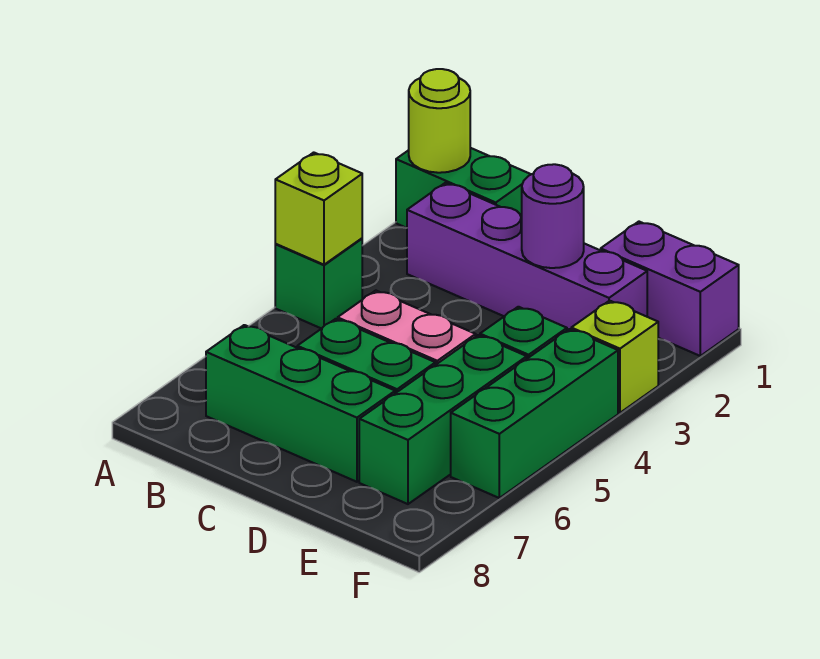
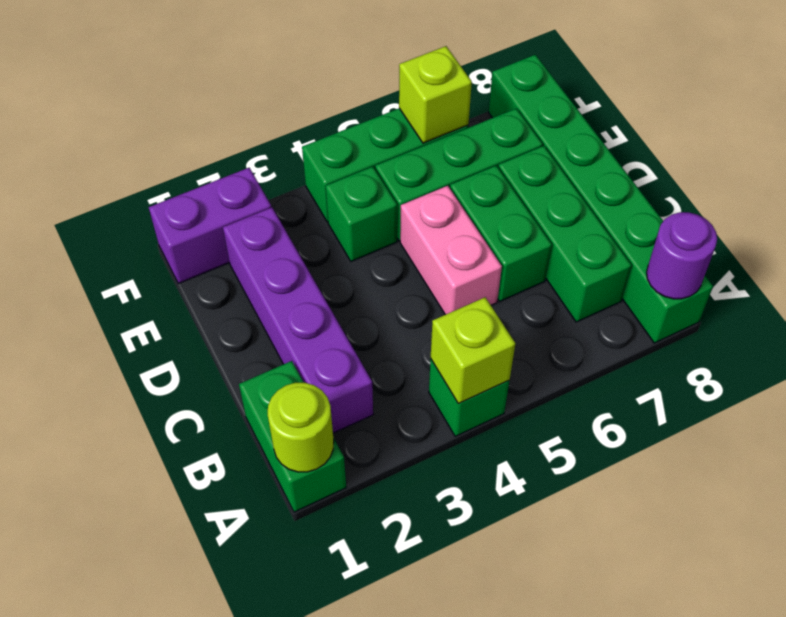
none -> green 1x6 brick [489,55,713,343]
purple 1x1 round brick [522,164,584,268] -> purple 1x1 round brick moved to [647,212,717,299]
purple 1x2 brick [601,222,739,356] -> purple 1x2 brick turned to [149,168,271,283]
lime 1x1 brick [571,301,658,413] -> lime 1x1 brick moved to [399,46,472,143]

